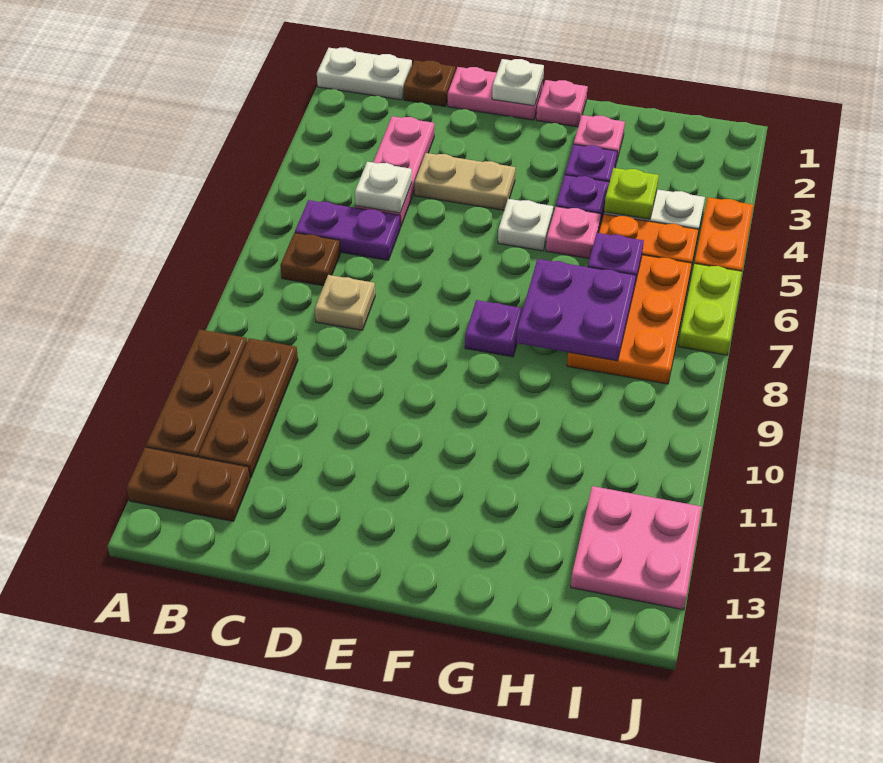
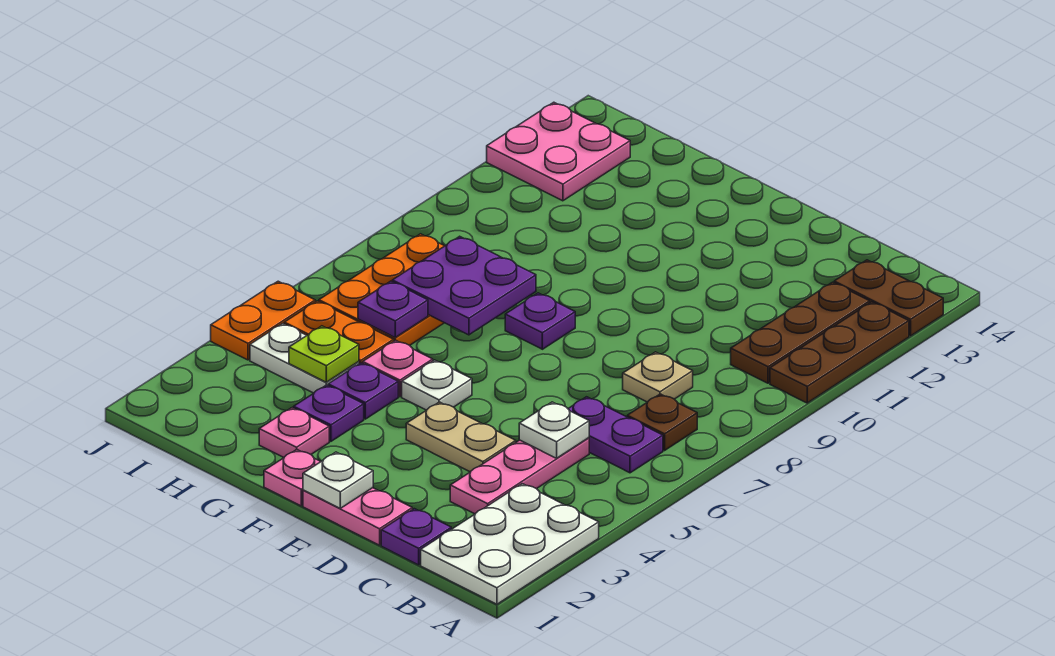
white 1x2 plate [317,48,412,100] -> white 2x3 plate [421,484,599,604]
brown 1x1 plate [404,60,455,106] -> purple 1x1 plate [381,509,451,565]
lime 1x2 plate [678,263,742,355] -> none

